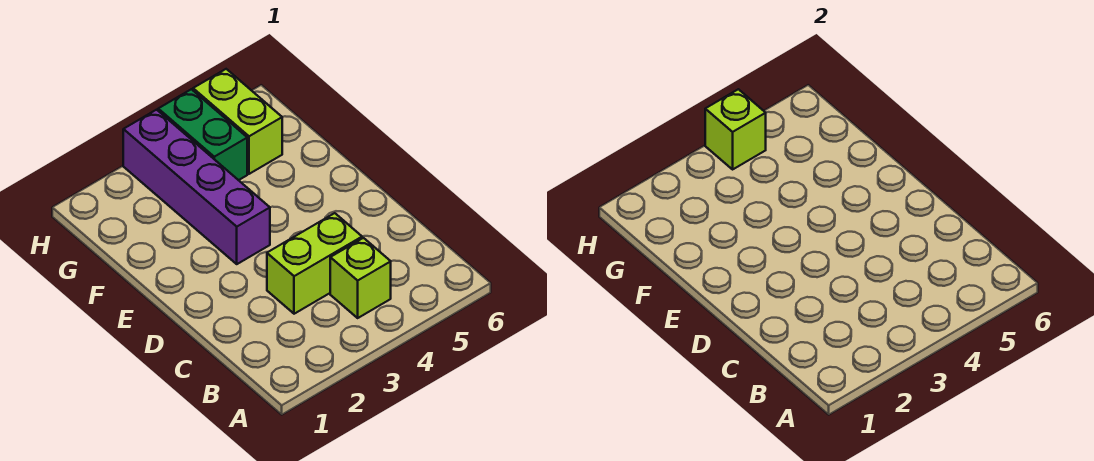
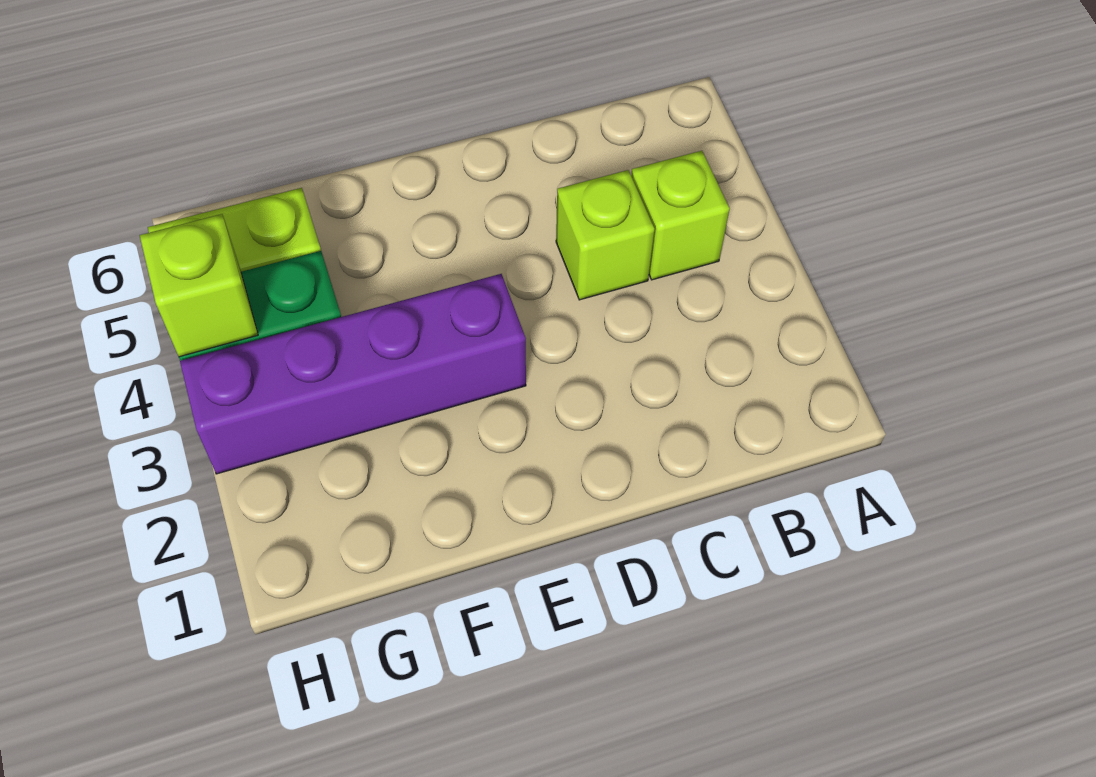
lime 1x2 brick [267,213,362,314] -> lime 1x1 brick [556,170,654,300]

